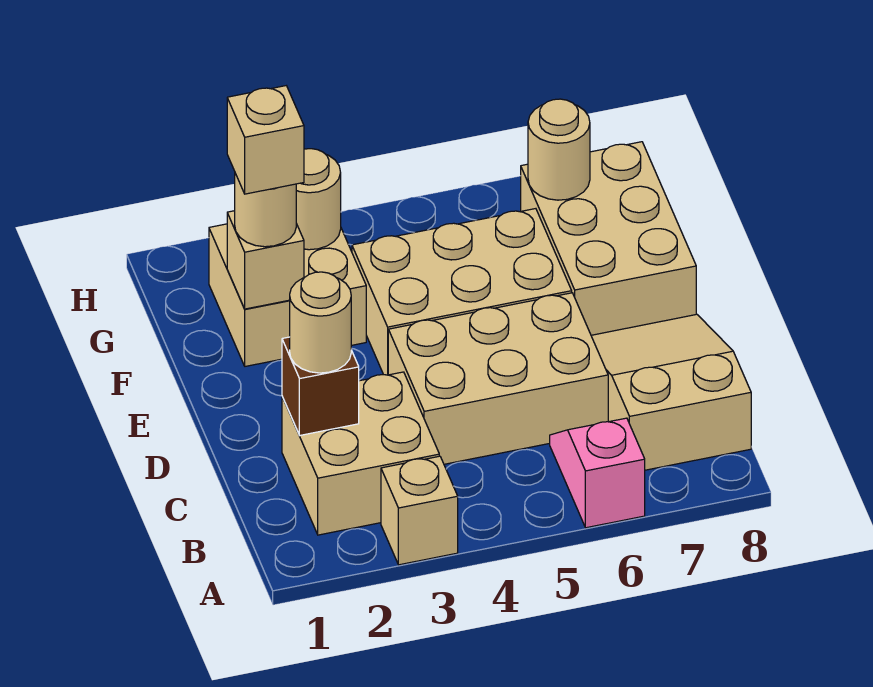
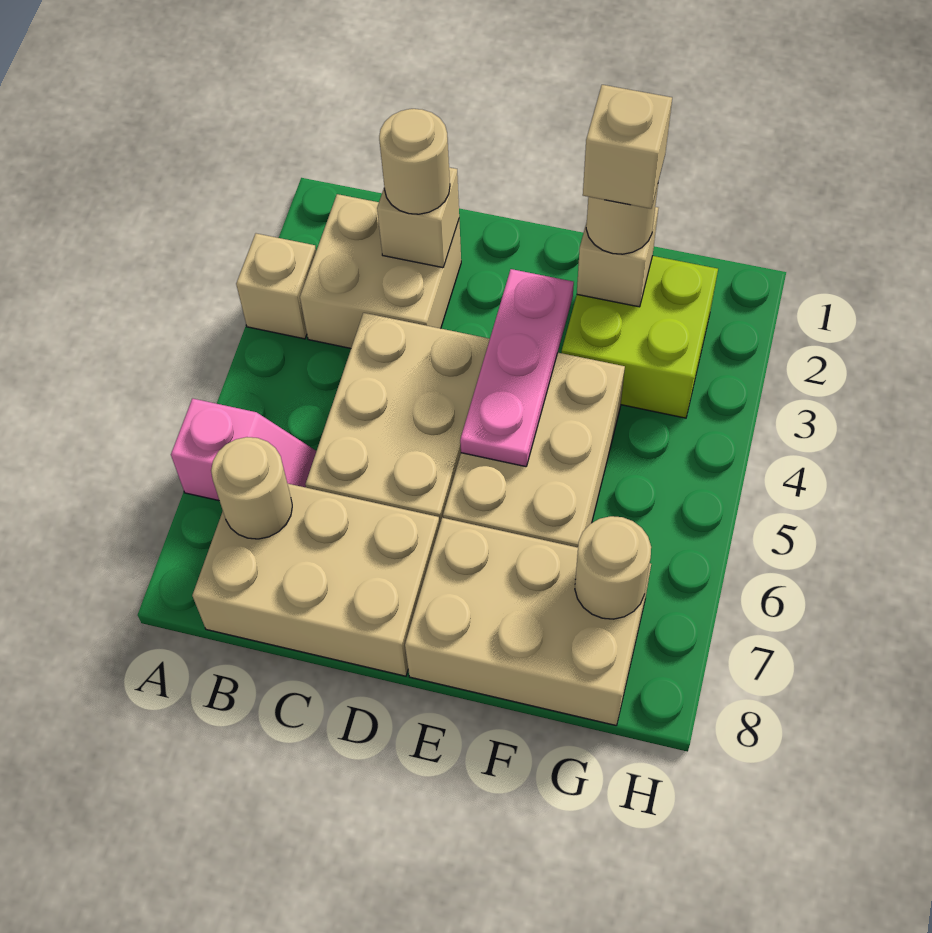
tan 2x3 slope [591,314,751,470] -> tan 2x3 brick [192,484,440,676]
brown 1x1 brick [282,337,359,436] -> tan 1x1 brick [377,167,459,268]
none -> pink 1x3 plate [460,269,574,467]
tan 2x2 brick [209,224,366,366] -> lime 2x2 brick [562,256,718,418]
tan 1x1 round brick [296,149,341,250] -> tan 1x1 round brick moved to [211,437,292,539]

